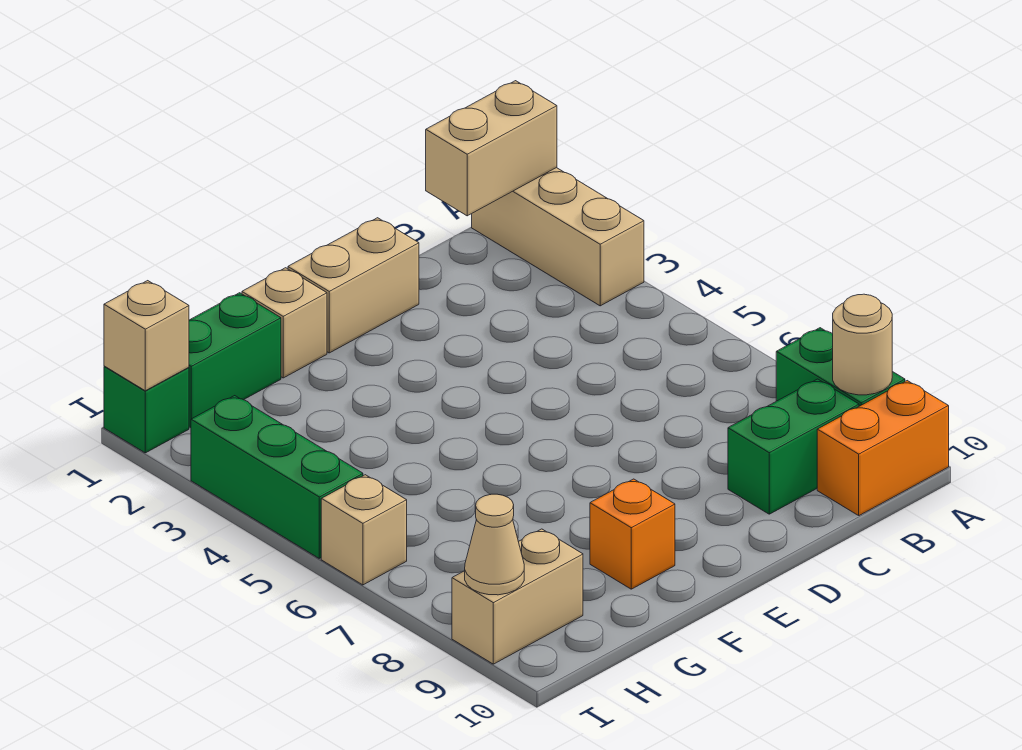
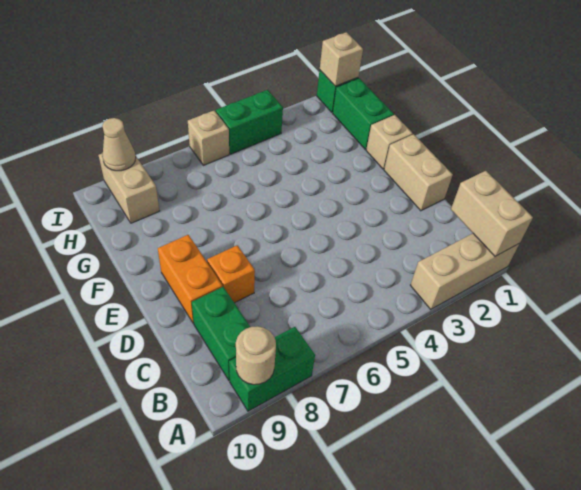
orange 1x2 brick [817,381,949,515] -> orange 1x2 brick moved to [158,235,223,323]
orange 1x1 brick [590,479,675,589] -> orange 1x1 brick moved to [207,245,255,303]
green 1x3 brick [191,396,363,558] -> green 1x2 brick [216,90,283,154]

